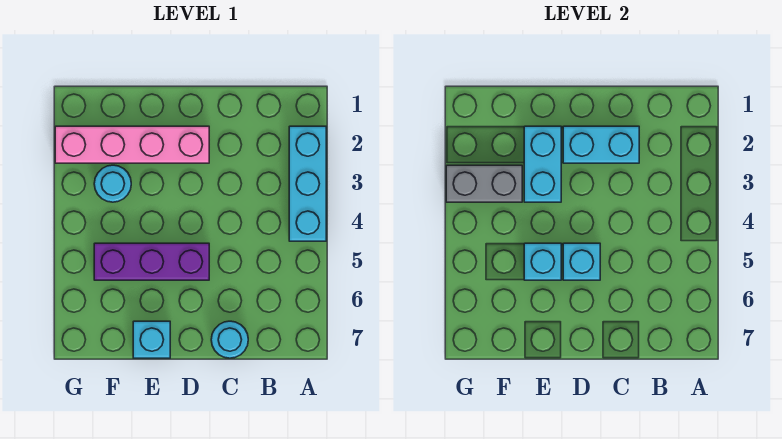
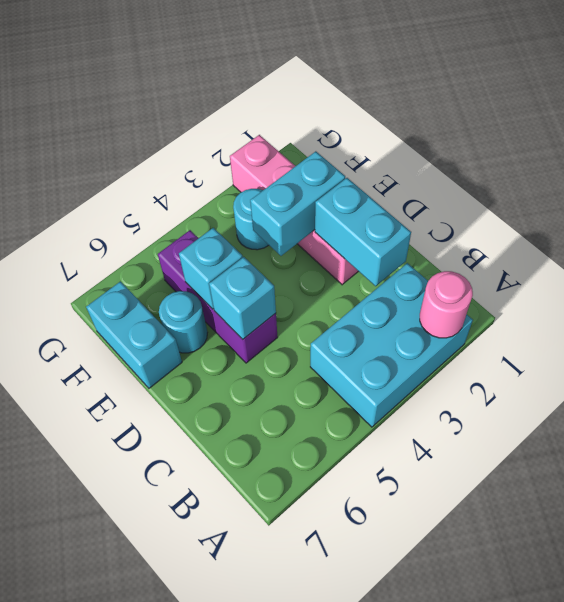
cyan 1x3 brick [289,126,326,241] -> cyan 2x3 brick [310,263,473,427]
none -> pink 1x1 round brick [420,271,473,338]
cyan 1x1 round brick [211,321,248,358] -> cyan 1x1 round brick moved to [159,291,207,353]
cyan 1x1 brick [133,321,170,358] -> cyan 1x2 brick [86,282,182,388]
grey 1x2 brick [446,165,522,202] -> none

